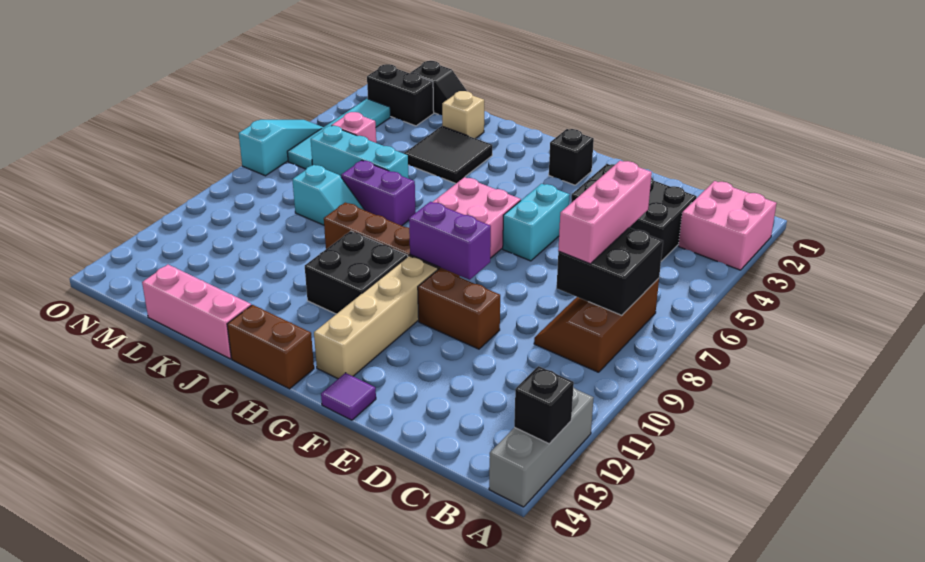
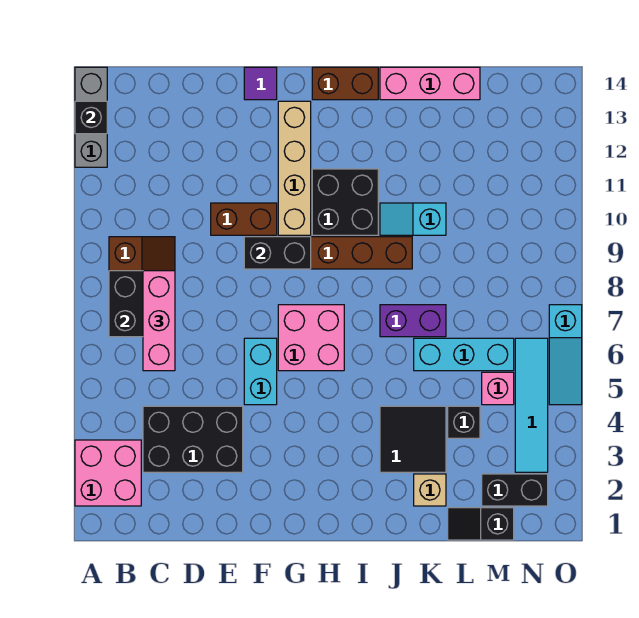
purple 1x2 brick [409,202,491,280] -> black 1x2 brick [244,237,311,269]
black 1x1 brick [549,129,594,185] -> black 1x1 brick moved to [448,406,480,438]
cyan 1x2 slope [292,165,364,225] -> cyan 1x2 slope moved to [380,203,446,235]

